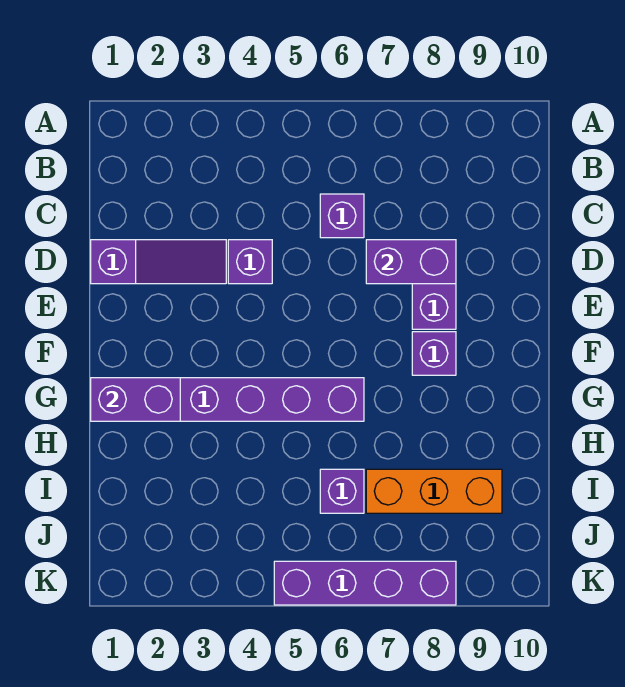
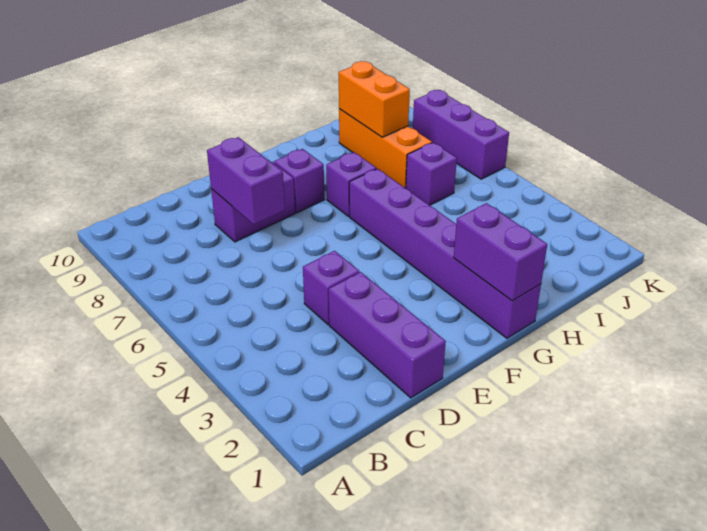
purple 1x1 brick [320,194,364,238] -> purple 1x1 brick moved to [326,152,376,216]
purple 1x3 slope [91,240,226,284] -> purple 1x3 brick [329,272,446,398]
none -> orange 1x2 brick [339,61,410,137]
purple 1x4 brick [274,561,456,605] -> purple 1x3 brick [413,90,509,179]

